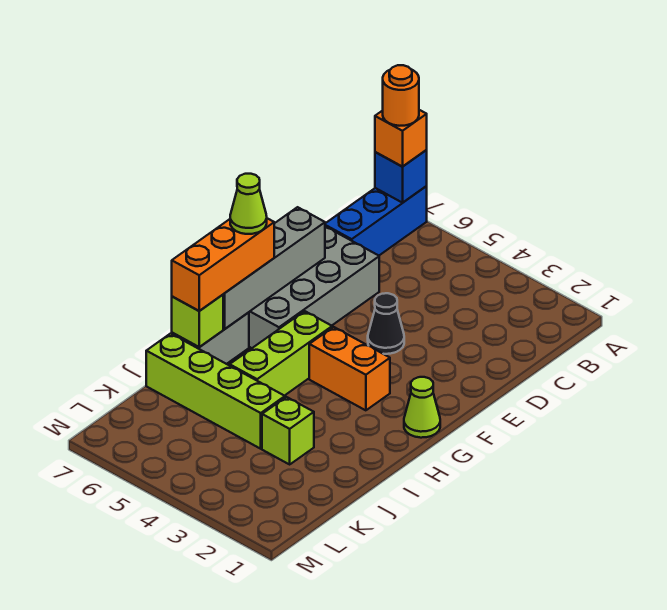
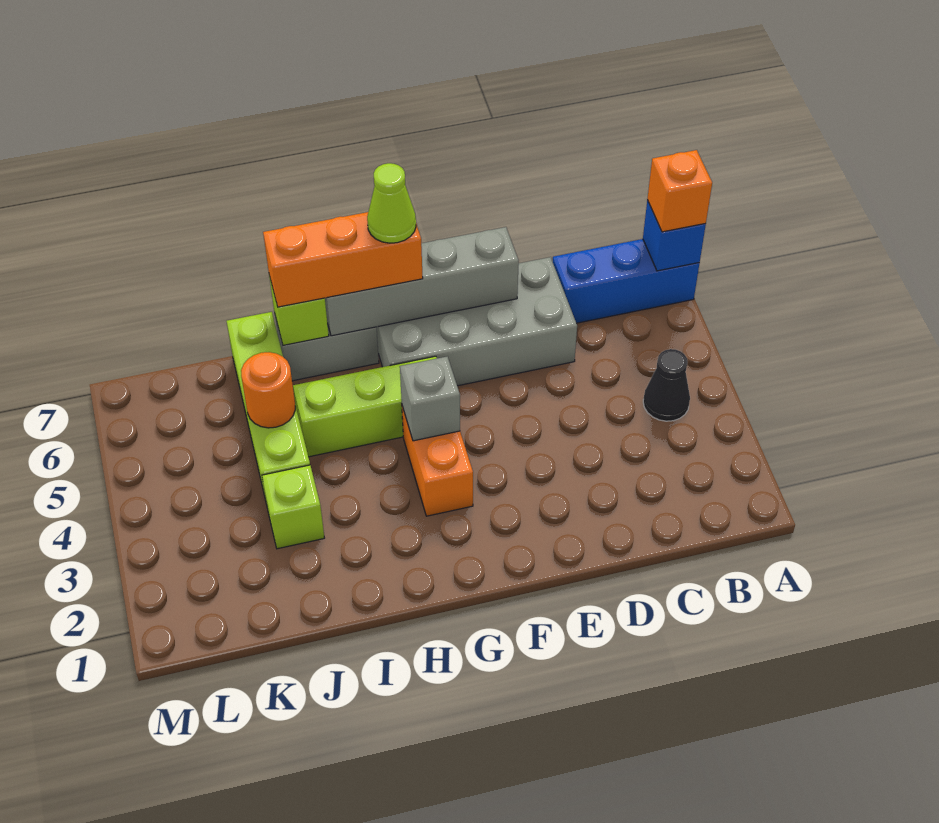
orange 1x1 round brick [383,65,419,126] -> orange 1x1 round brick moved to [241,352,295,428]
black 1x1 cone [368,293,404,354] -> black 1x1 cone moved to [643,349,690,421]
lime 1x1 cone [404,377,440,438] -> none
none -> grey 1x1 brick [400,357,460,441]

